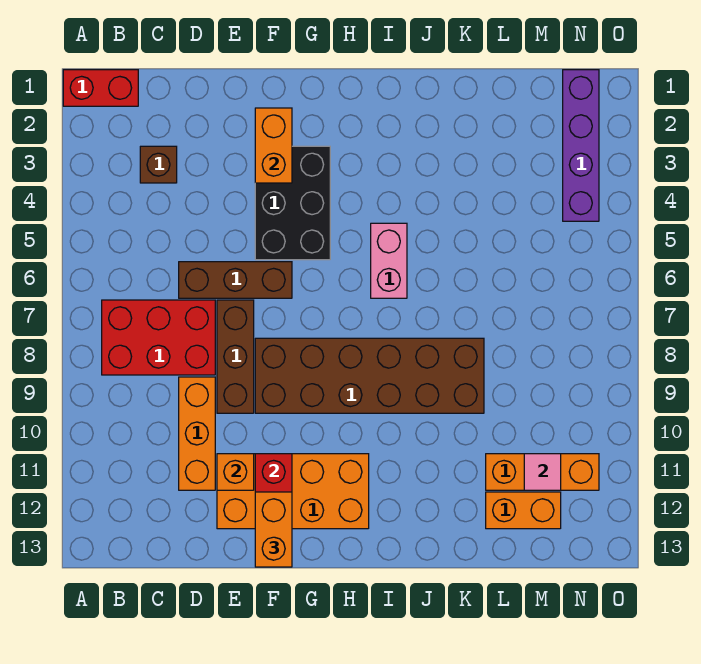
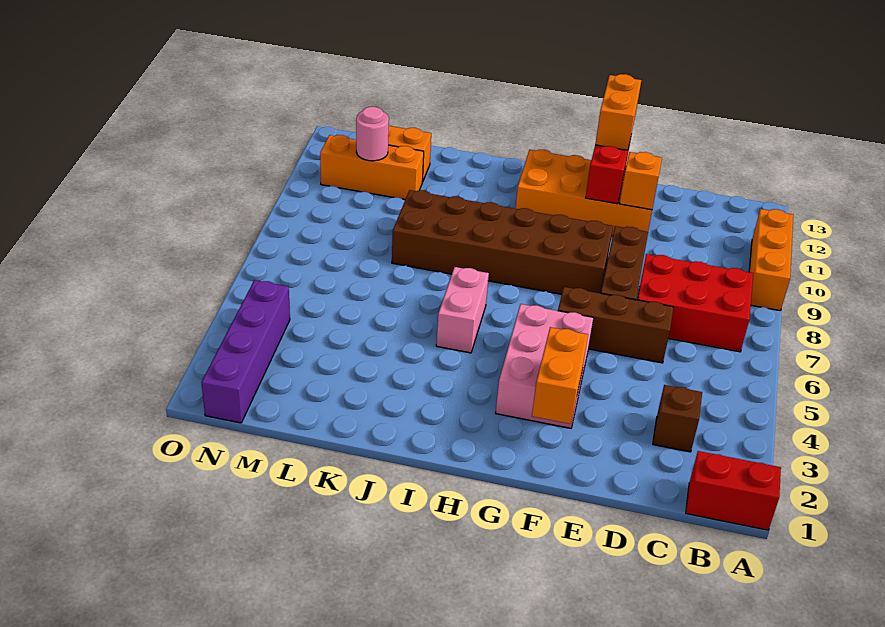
orange 1x3 brick [179,377,215,490] -> orange 1x3 brick moved to [749,209,793,311]
black 2x3 brick [255,146,330,260] -> pink 2x3 brick [496,304,593,428]
pink 1x1 tile [524,454,561,490] -> pink 1x1 round brick [356,107,389,161]

